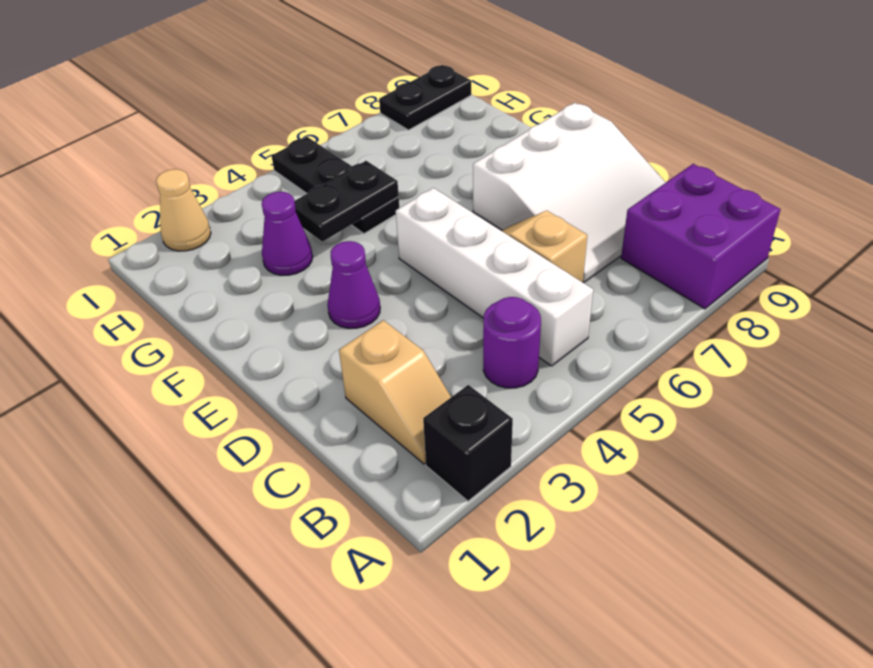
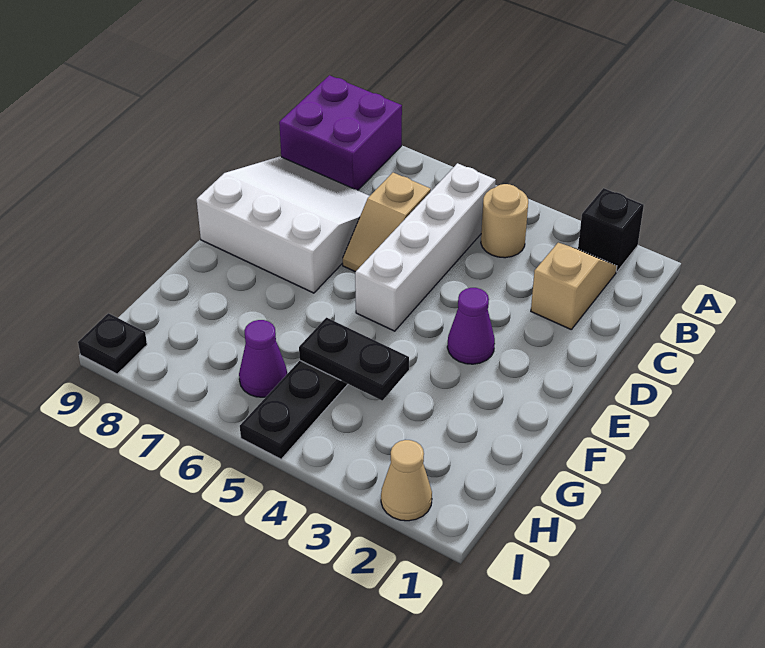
purple 1x1 round brick [483,297,541,388] -> tan 1x1 round brick [481,184,528,258]
purple 1x1 cone [262,192,313,275] -> purple 1x1 cone moved to [239,320,287,397]
black 1x2 plate [379,65,471,130] -> black 1x1 plate [78,313,147,374]

